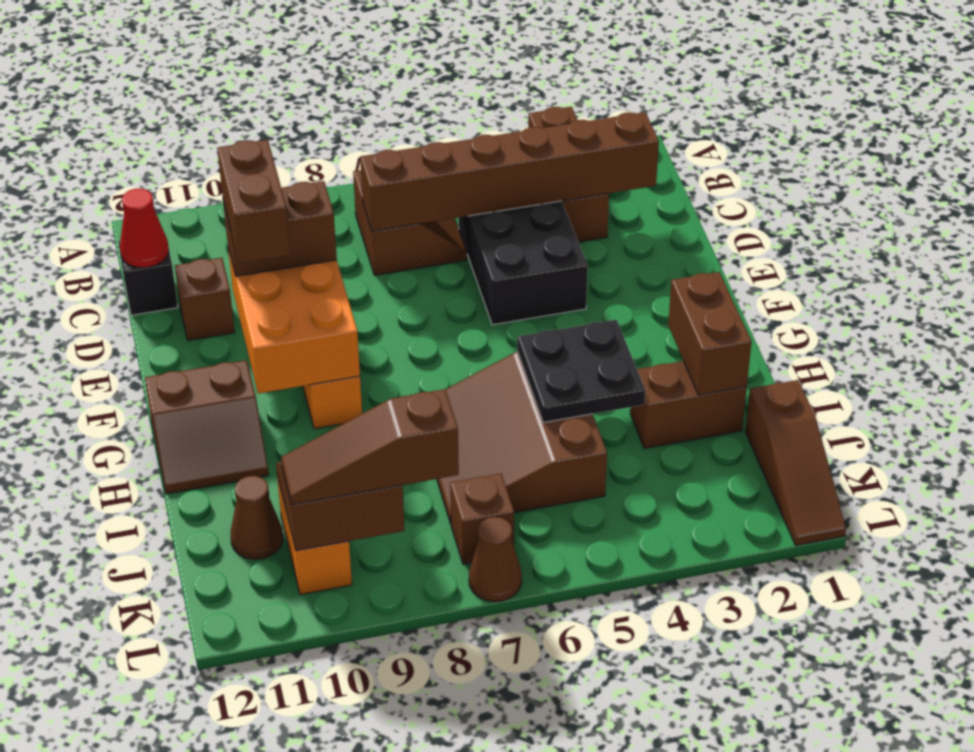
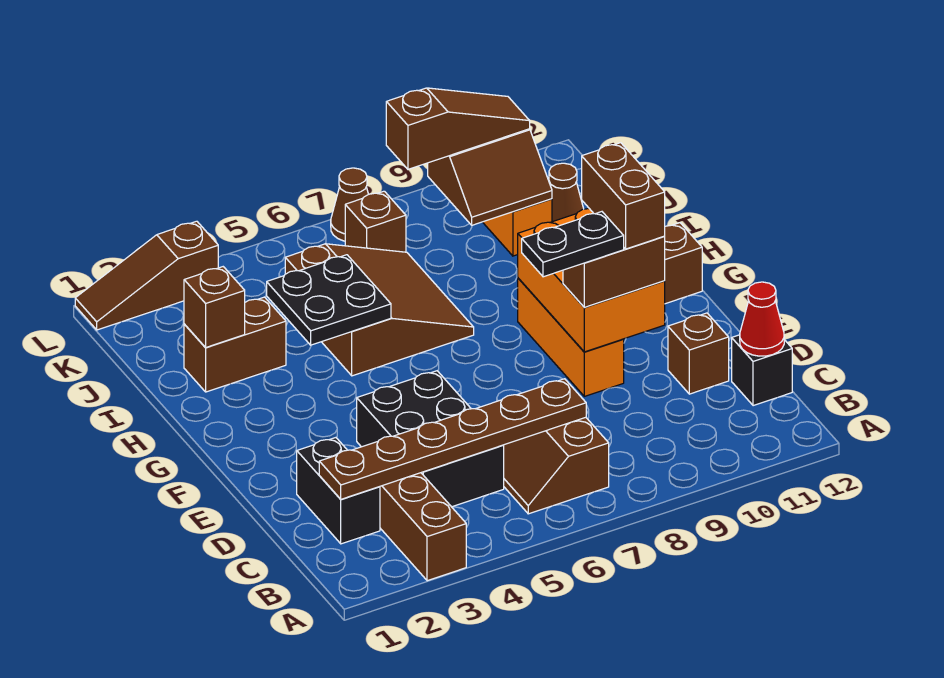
none -> black 1x2 brick [297,438,380,544]
brown 1x6 brick [360,112,659,231] -> brown 1x6 plate [319,379,586,499]
none -> black 1x2 plate [522,212,624,277]
brown 1x2 brick [668,272,752,395] -> brown 1x1 brick [184,267,245,348]
brown 1x3 slope [745,380,846,545] -> brown 1x3 slope turned to [75,221,218,330]

